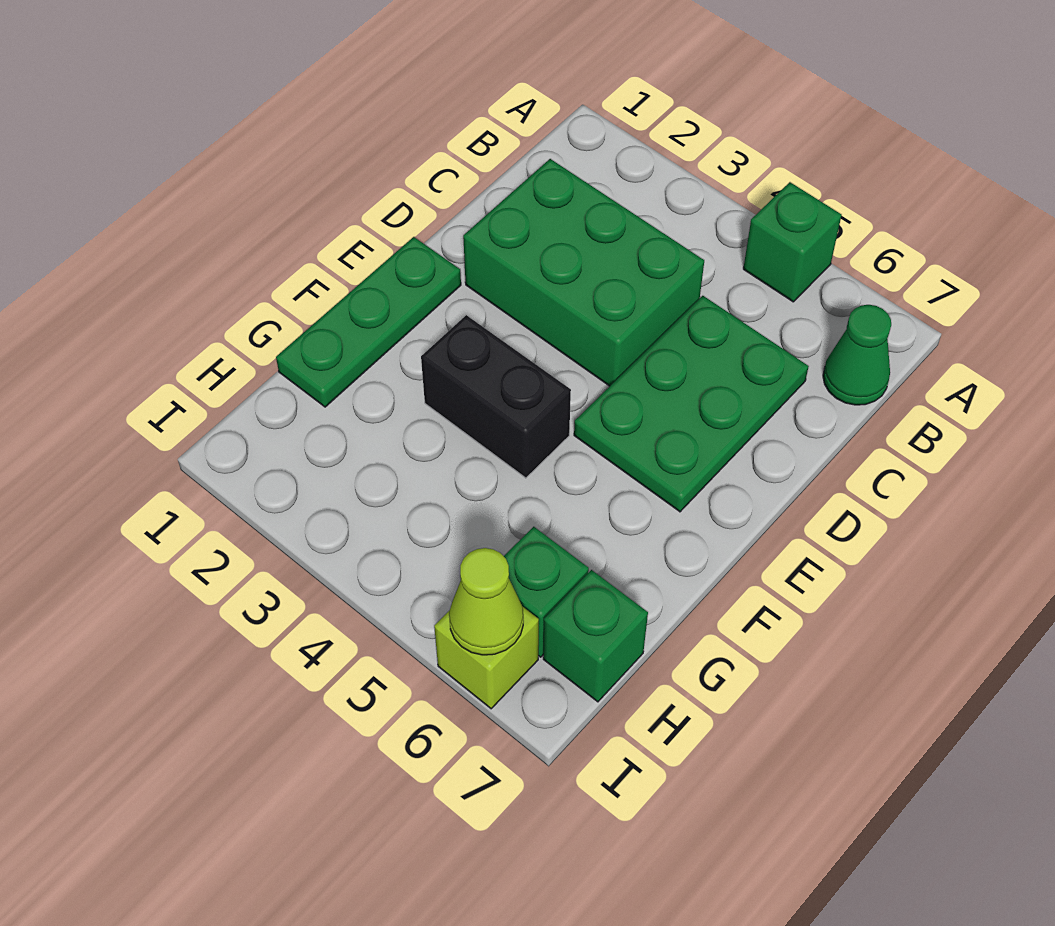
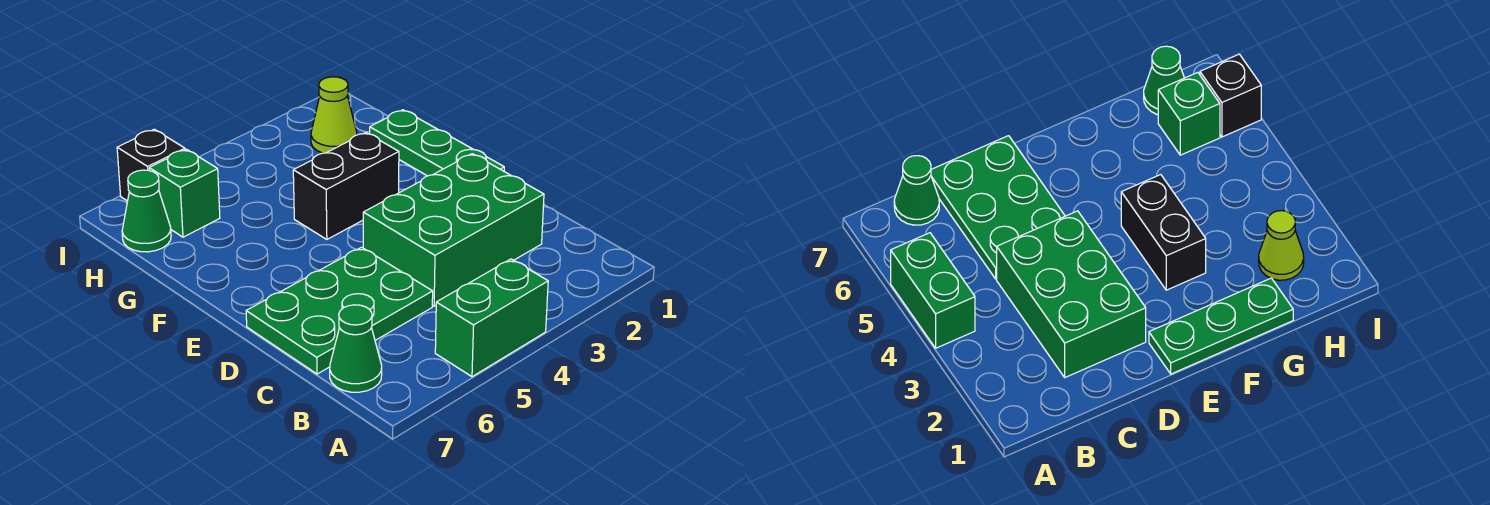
green 1x1 brick [743,182,842,302] -> green 1x2 brick [435,259,548,377]
green 2x3 plate [574,296,809,512] -> green 2x3 plate turned to [246,247,433,374]
green 1x1 brick [543,570,648,702] -> green 1x1 cone [122,170,171,252]
lime 1x1 brick [434,607,539,709] -> black 1x1 brick [117,129,185,201]
lime 1x1 cone [449,548,523,655] -> lime 1x1 cone moved to [311,77,357,153]

